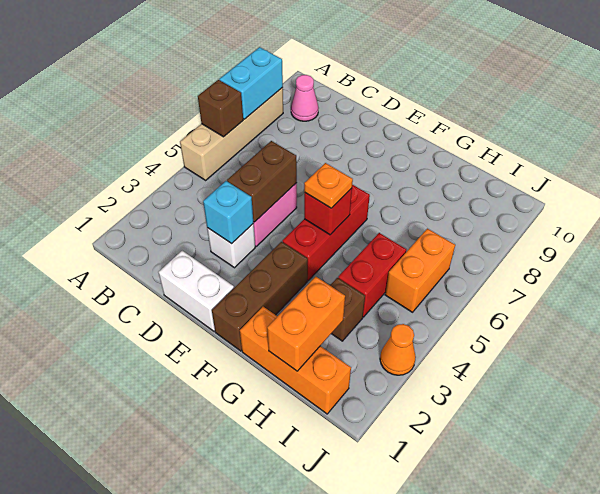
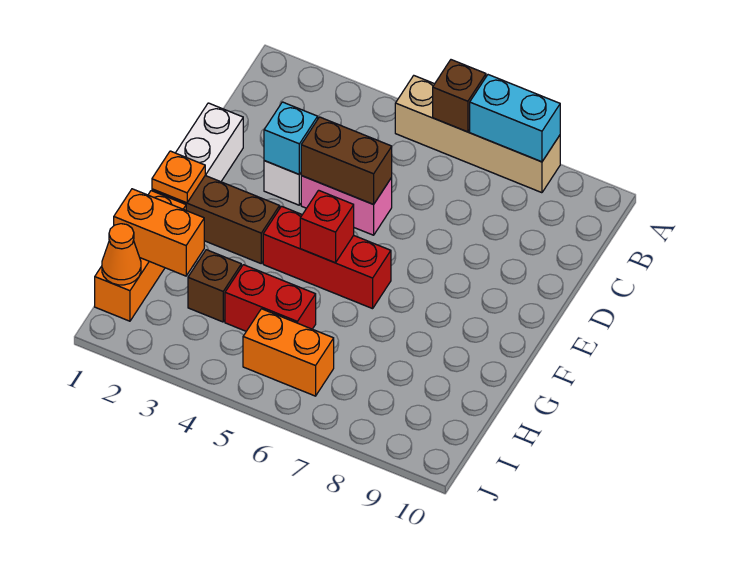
pink 1x1 cone [291,75,318,121] -> none
orange 1x1 plate [304,163,353,208] -> orange 1x1 plate moved to [152,151,205,203]
orange 1x1 cone [380,324,416,375] -> orange 1x1 cone moved to [102,224,141,285]

